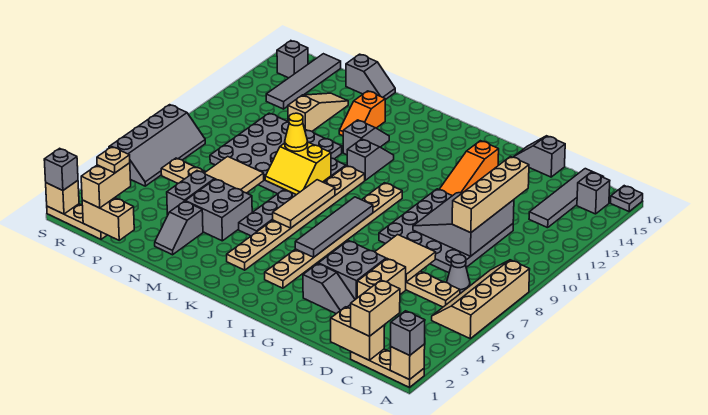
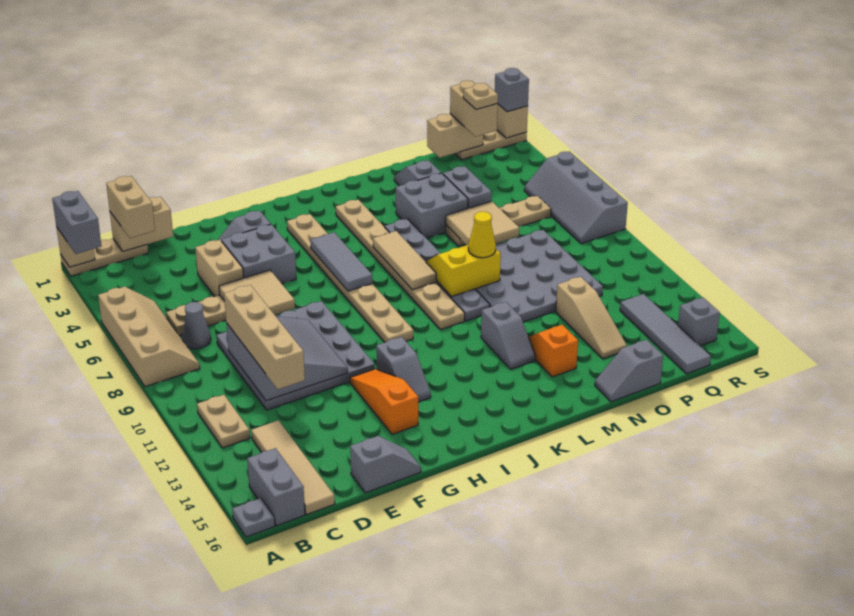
grey 1x1 brick [391,311,425,355] -> grey 1x2 brick [52,191,101,254]
none -> tan 1x2 plate [197,395,250,448]
grey 1x1 brick [577,172,610,214] -> grey 1x2 brick [247,448,305,526]
grey 1x4 tile [529,169,603,228] -> tan 1x4 tile [251,420,335,515]
grey 1x4 tile [295,197,373,257] -> grey 1x3 tile [310,232,372,291]
grey 1x2 slope [347,139,394,180] -> grey 1x2 slope moved to [376,337,431,402]

